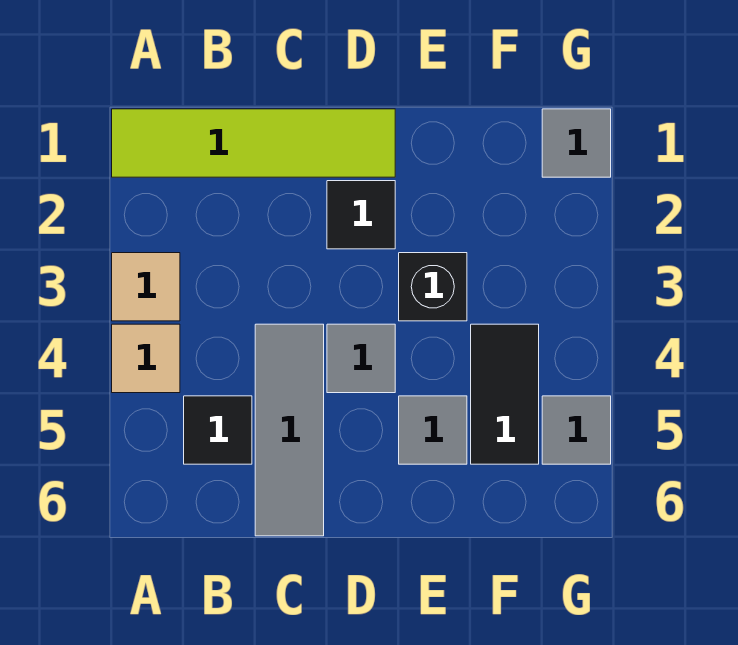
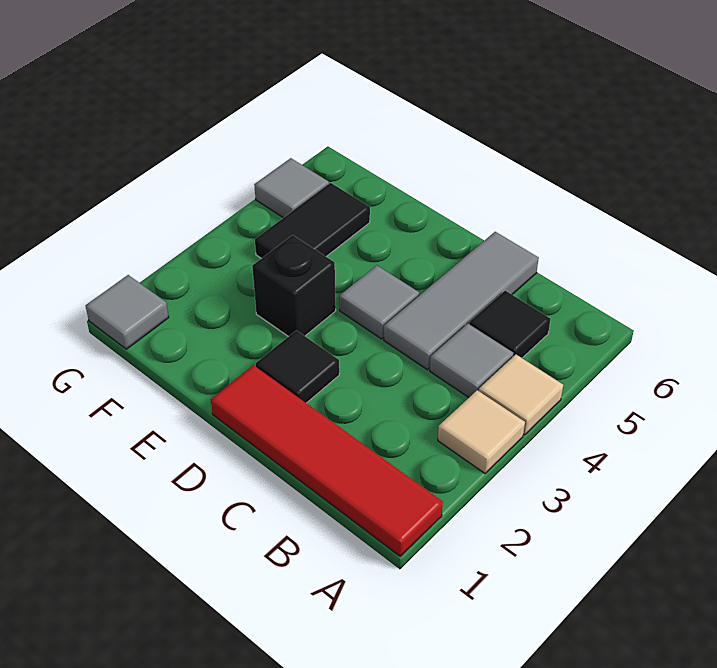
lime 1x4 tile [112,109,395,177] -> red 1x4 tile [211,365,443,556]
grey 1x1 tile [399,396,467,464] -> grey 1x1 tile moved to [430,324,513,397]

